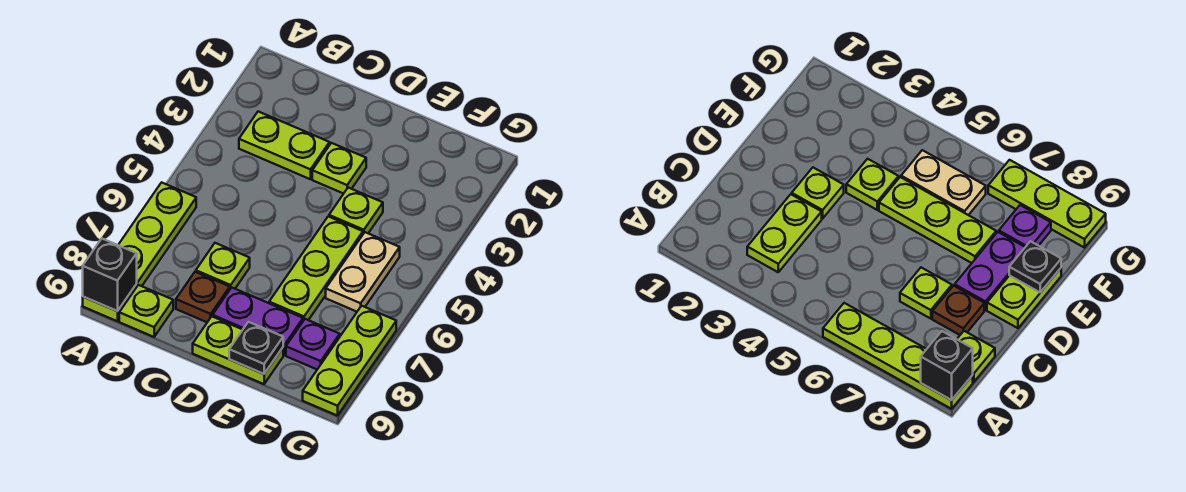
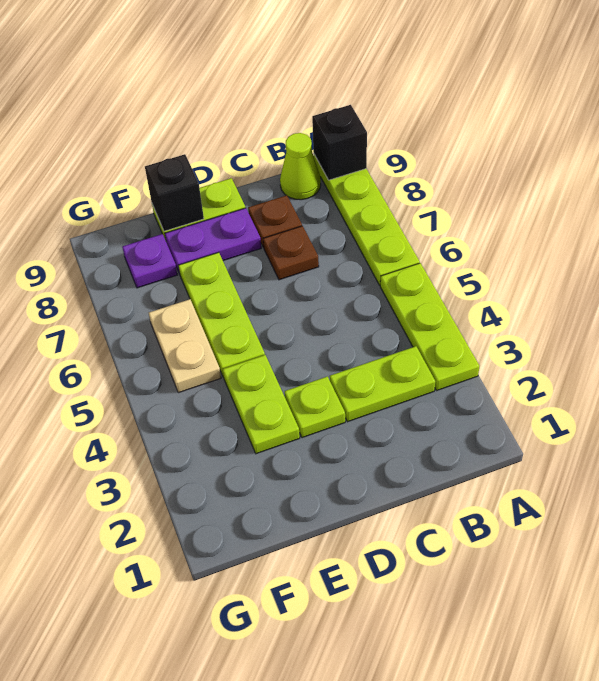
lime 1x1 plate [119,285,173,337] -> lime 1x1 cone [280,133,321,200]
lime 1x1 plate [196,243,250,289] -> brown 1x1 plate [263,226,319,280]
lime 1x1 plate [329,188,383,234] -> lime 1x2 plate [223,355,300,454]
black 1x1 plate [229,322,283,374] -> black 1x1 brick [145,154,204,231]
lime 1x3 plate [303,306,396,416] -> lime 1x3 plate moved to [380,263,479,390]

